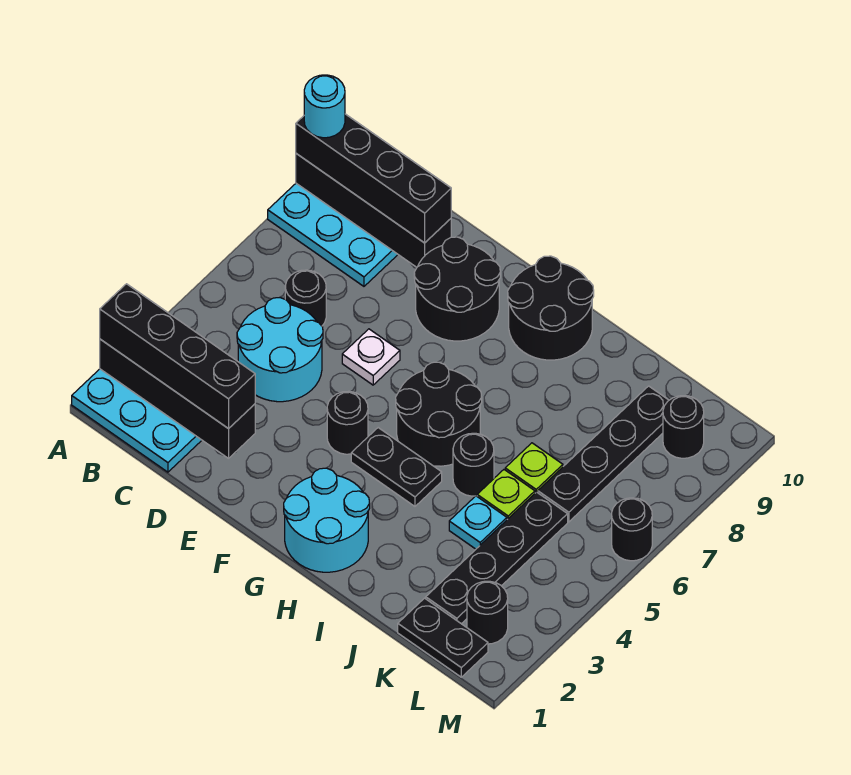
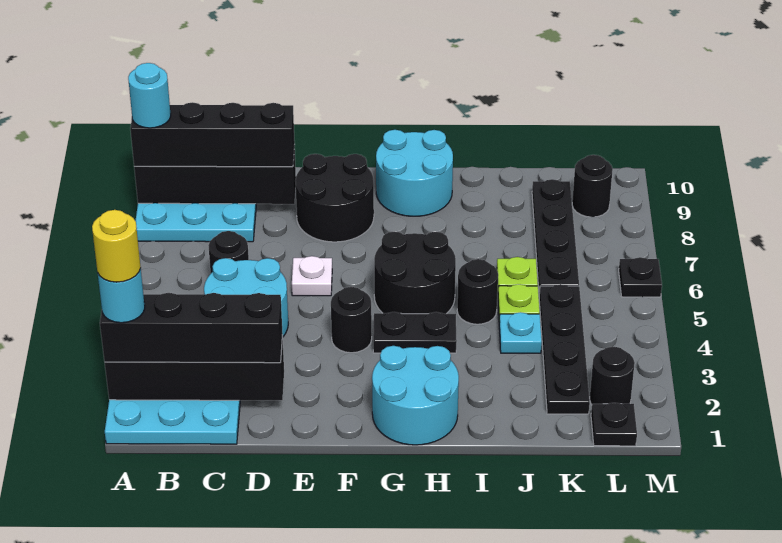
none -> cyan 1x1 round brick [98,269,145,323]
none -> yellow 1x1 round brick [92,210,141,282]
black 2x2 round brick [508,256,594,360] -> cyan 2x2 round brick [376,130,453,216]
black 1x2 plate [398,598,488,677] -> black 1x1 plate [591,403,637,446]
black 1x1 round brick [612,498,652,561] -> black 1x1 plate [619,257,662,297]

